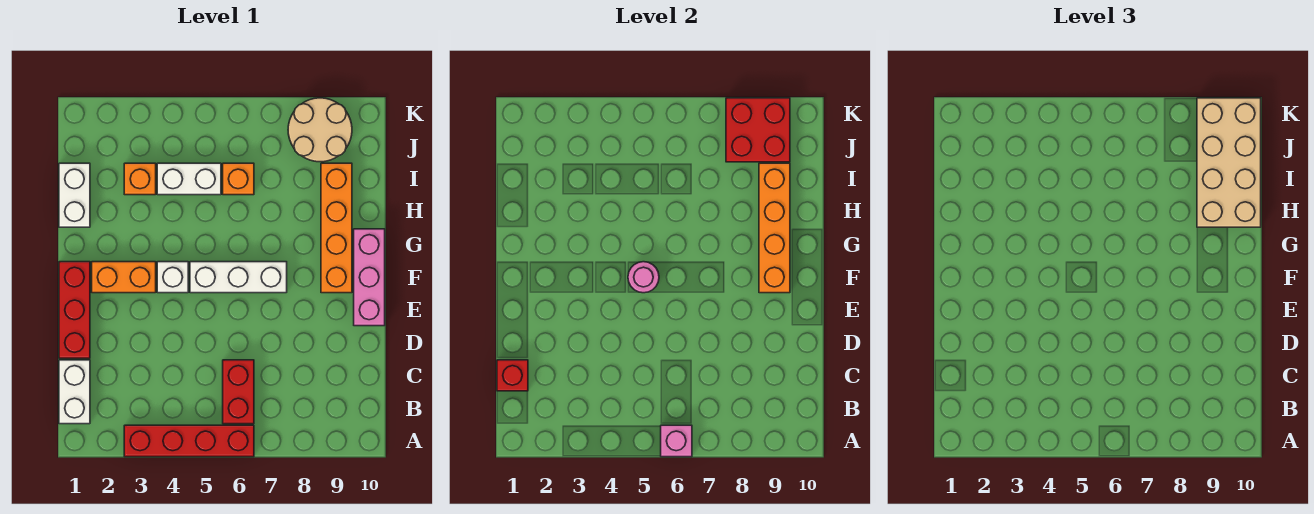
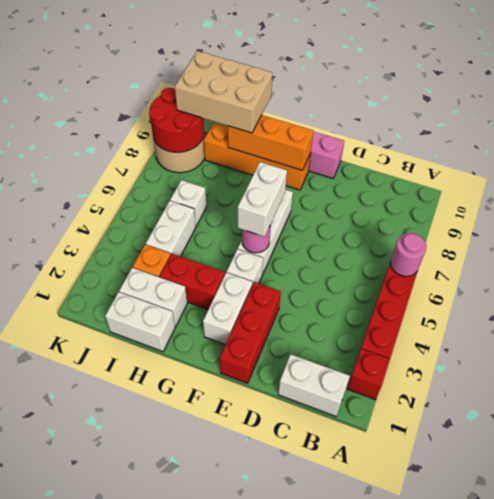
pink 1x1 brick [661,425,692,457] -> pink 1x1 round brick [391,233,426,276]
red 1x2 brick [223,360,254,424] -> red 1x2 brick moved to [160,254,225,309]
red 1x1 brick [497,360,528,391] -> red 1x1 brick moved to [348,349,390,400]
red 1x3 brick [59,262,90,358] -> red 1x3 brick turned to [220,282,281,383]
orange 1x2 brick [92,262,156,293] -> white 1x2 brick [203,272,253,345]
none -> white 1x2 brick [238,162,287,237]
orange 1x4 brick [759,163,790,293] -> orange 1x3 brick [228,115,314,170]
none -> white 1x2 brick [119,268,187,326]
tan 2x4 brick [1197,98,1261,227] -> tan 2x3 brick [175,51,272,133]
orange 1x1 brick [223,163,254,195] -> white 1x1 brick [170,180,207,226]
red 2x2 brick [726,98,790,162] -> red 2x2 round brick [149,88,204,152]

